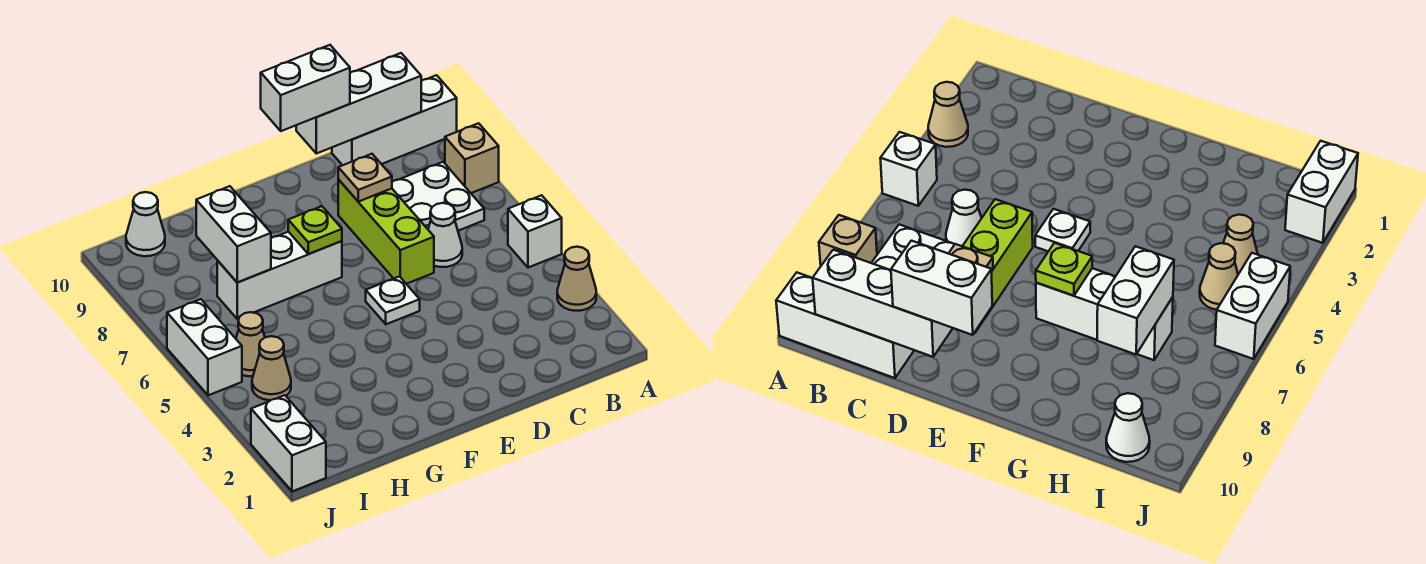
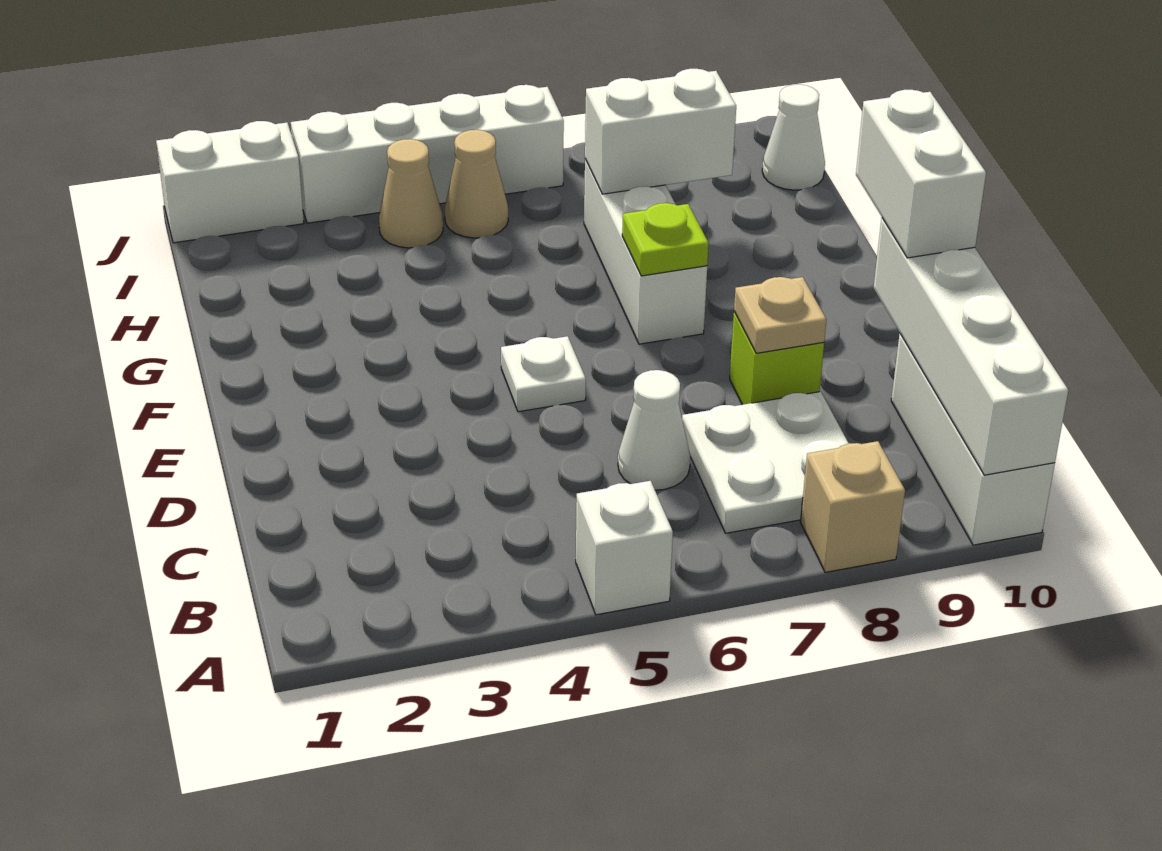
tan 1x1 cone [557,247,596,311] -> none
white 1x3 brick [296,53,421,154] -> white 1x4 brick [874,218,1068,475]
lime 1x3 brick [338,180,434,284] -> lime 1x1 brick [730,311,824,405]
white 1x2 brick [167,299,242,395] -> white 1x4 brick [291,85,564,223]

